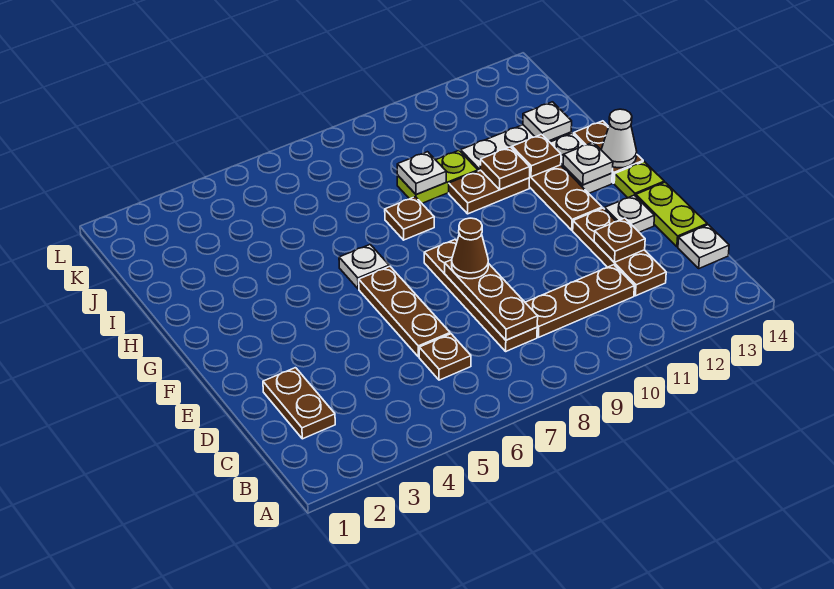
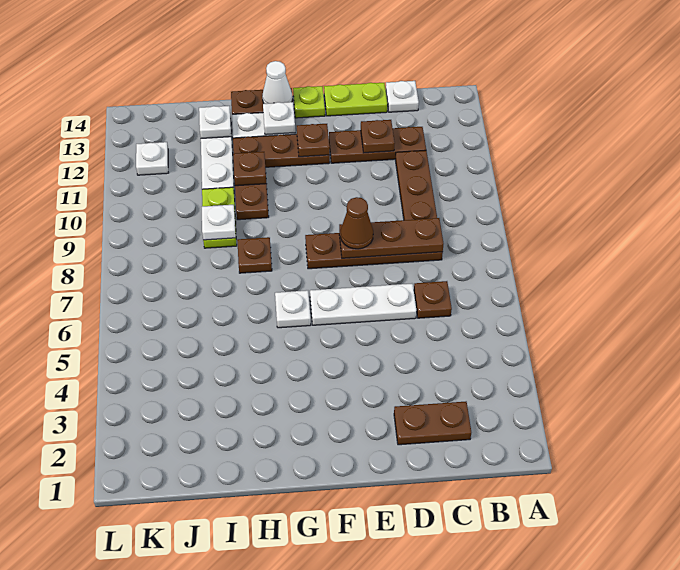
brown 1x3 plate [359,266,450,357] -> white 1x3 plate [310,284,416,325]
white 1x1 plate [605,195,655,232] -> white 1x1 plate moved to [136,142,168,175]
brown 1x1 plate [512,134,561,177] -> brown 1x1 plate moved to [297,124,330,157]

